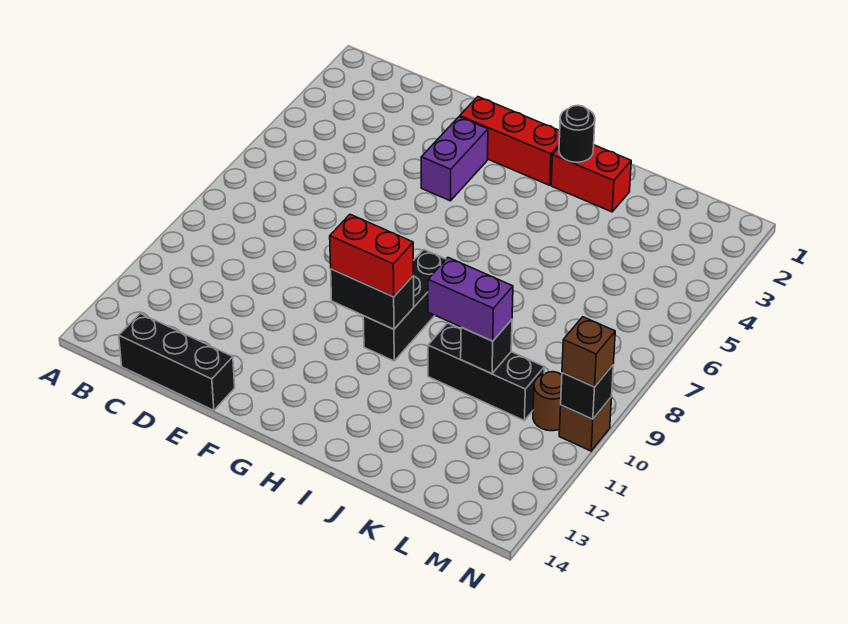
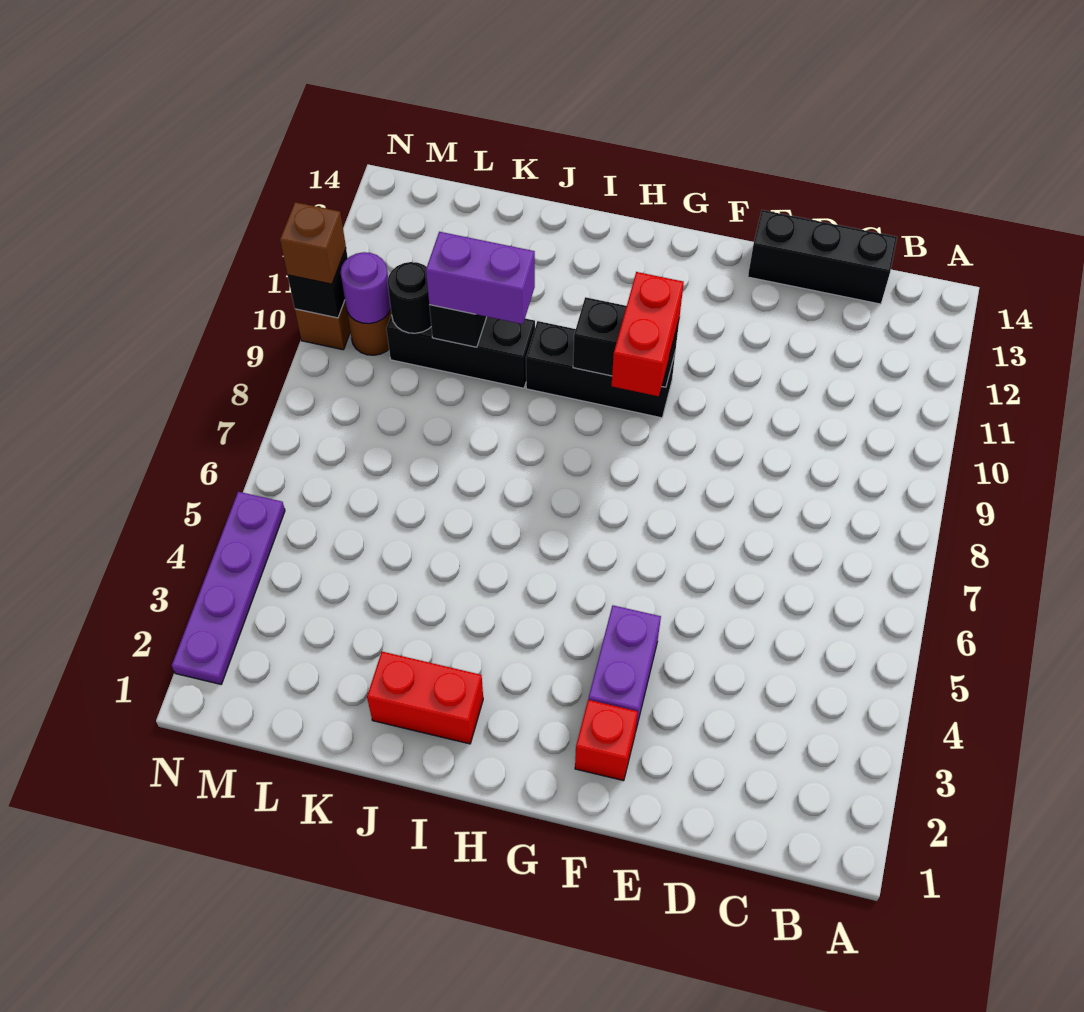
red 1x3 brick [460,97,560,185] -> red 1x1 brick [575,700,638,781]
red 1x2 brick [330,214,413,297] -> red 1x2 brick turned to [612,272,684,396]
black 1x3 brick [363,250,446,361] -> black 1x3 brick turned to [526,321,675,418]
black 1x1 round brick [559,105,595,162] -> black 1x1 round brick moved to [388,262,431,333]
none -> purple 1x1 round brick [340,252,391,324]
none -> purple 1x4 plate [172,492,285,684]

